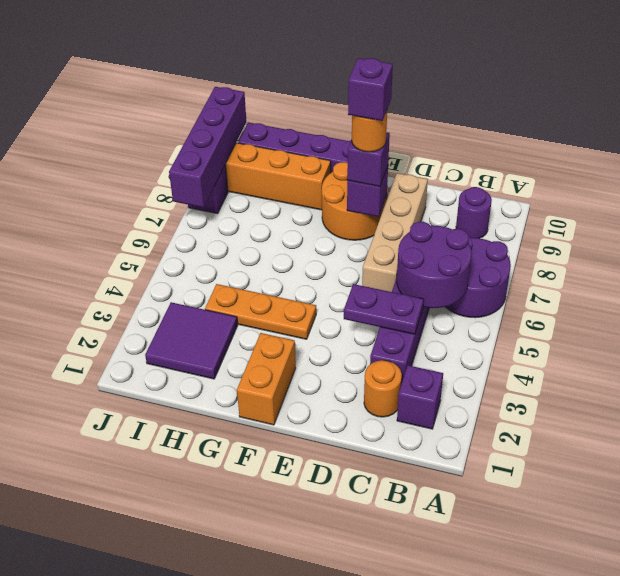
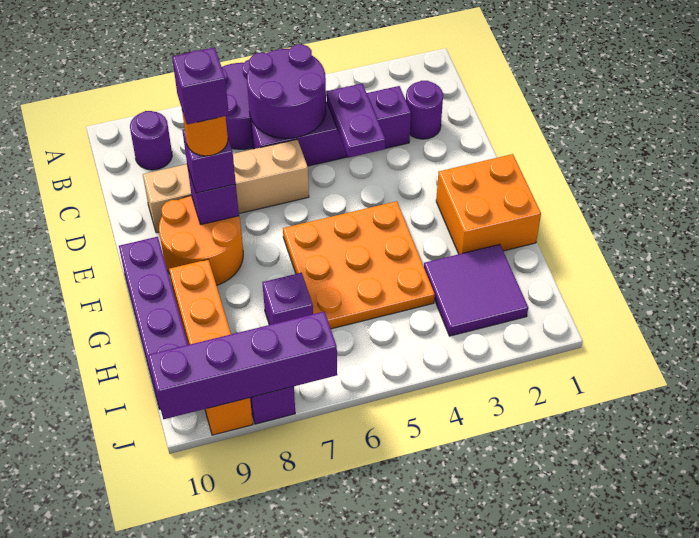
purple 1x1 brick [397,365,443,429] -> purple 1x1 brick moved to [262,273,313,325]
orange 1x1 round brick [364,360,402,417] -> purple 1x1 round brick [406,81,443,139]
orange 1x2 brick [237,333,296,425] -> orange 2x2 brick [436,154,541,254]
orange 1x3 plate [205,284,316,339] -> orange 3x3 plate [283,201,435,329]

